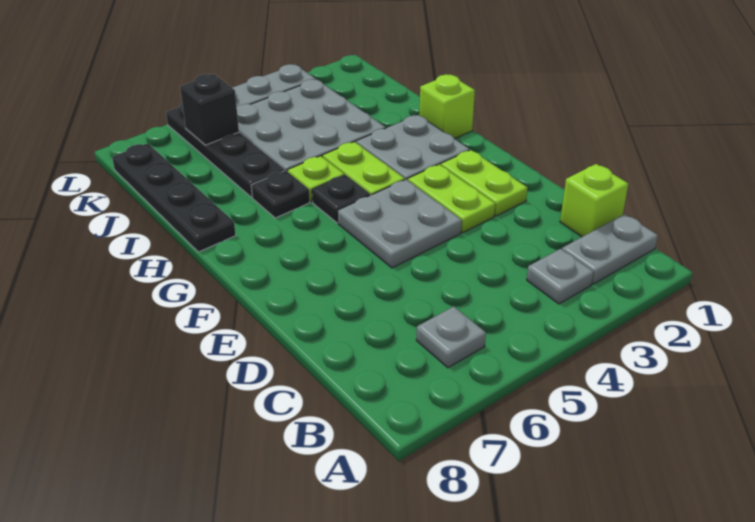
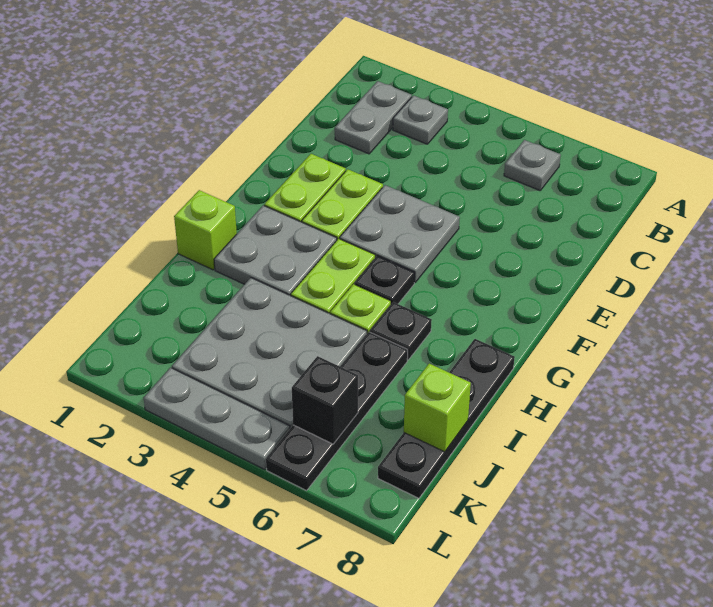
grey 1x2 plate [562,214,658,284] -> grey 1x2 plate turned to [335,81,412,154]
lime 1x1 brick [560,164,628,237] -> lime 1x1 brick moved to [404,364,471,452]

